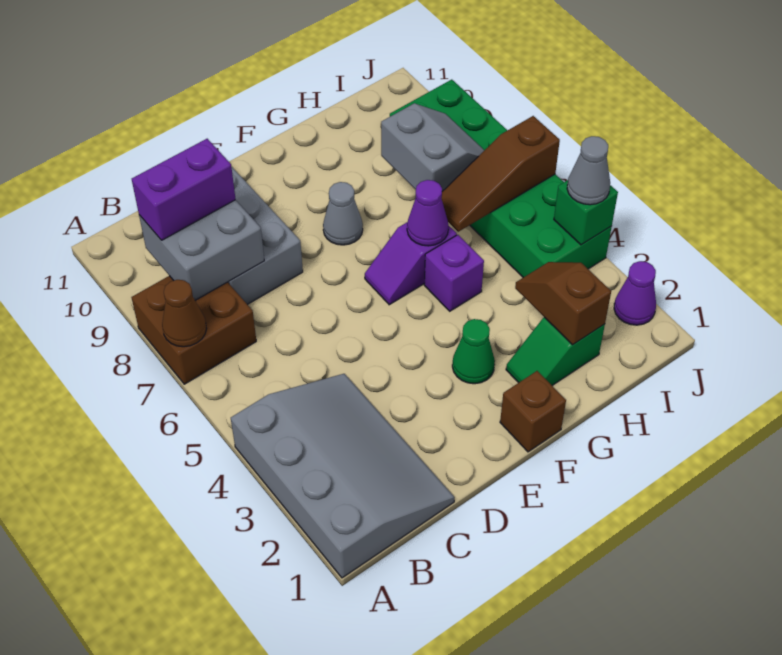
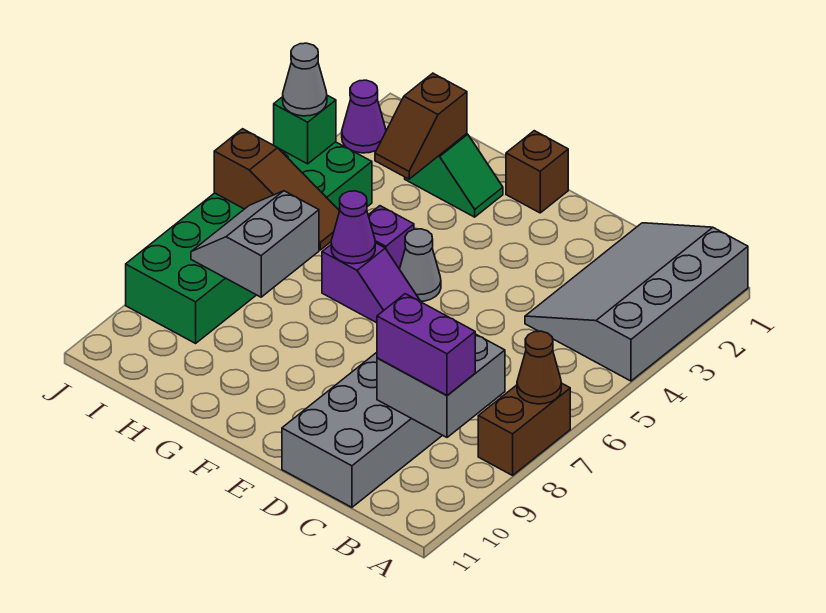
brown 2x2 brick [132,276,256,384] -> brown 1x2 brick [478,383,570,475]
green 1x1 cone [452,319,495,384] -> none
grey 1x1 cone [323,182,363,245] -> grey 1x1 cone moved to [400,229,441,301]

